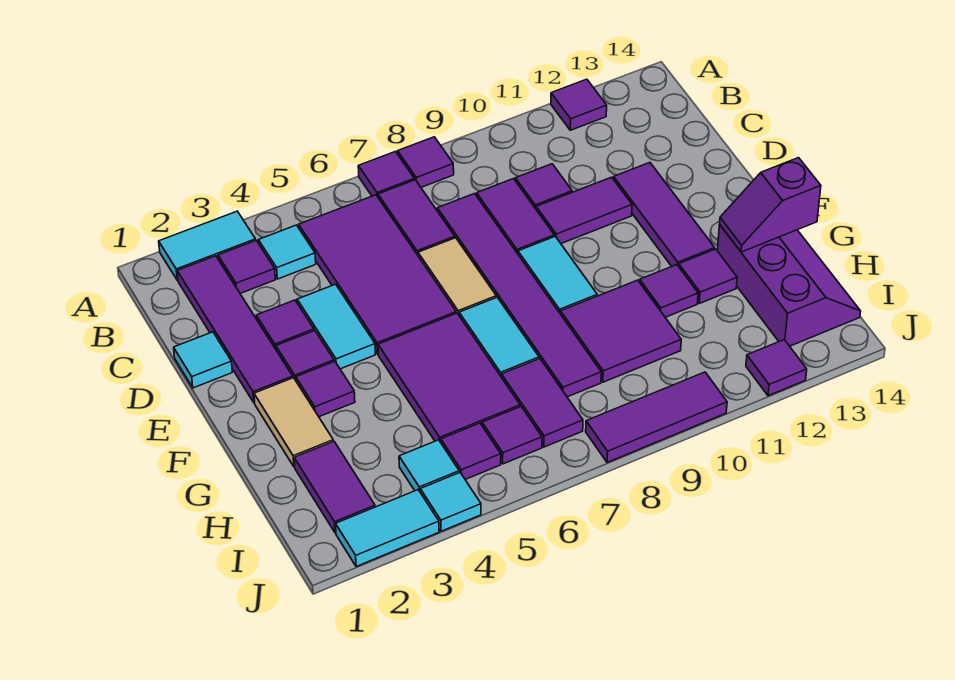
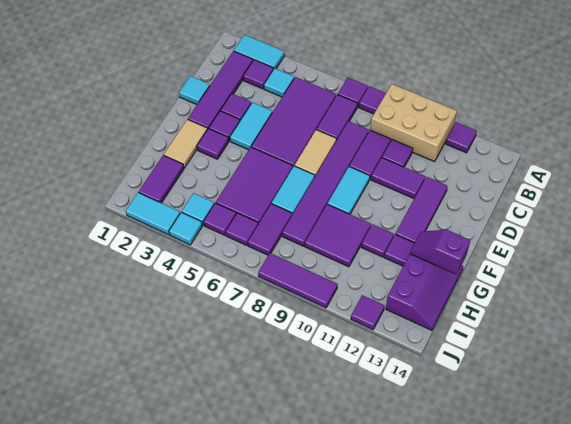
none -> tan 2x3 brick [370,84,457,162]

